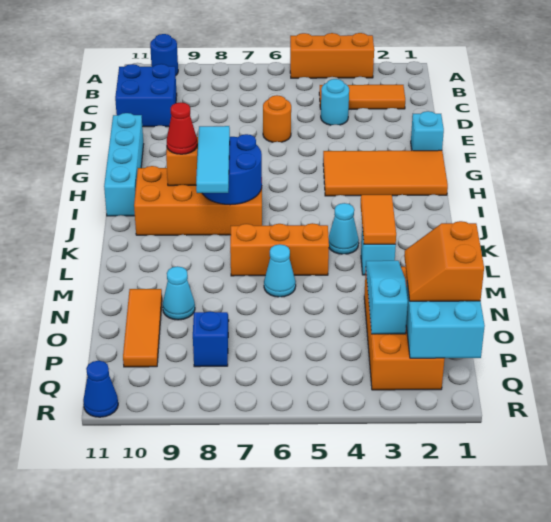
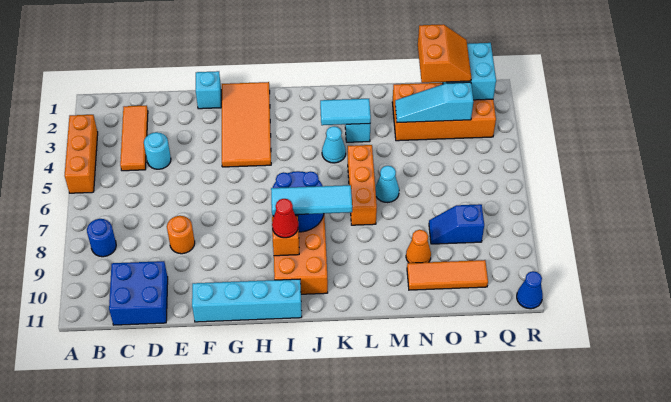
blue 1x1 round brick [150,34,178,75] -> blue 1x1 round brick moved to [87,219,116,257]
orange 1x1 round brick [263,95,291,142] -> orange 1x1 round brick moved to [167,216,195,254]
orange 1x2 tile [361,195,396,244] -> cyan 1x2 tile [320,99,371,125]
cyan 1x1 cone [163,266,195,320] -> orange 1x1 cone [406,230,431,263]
orange 2x2 slope [404,221,484,301] -> orange 2x2 slope turned to [418,24,471,83]

